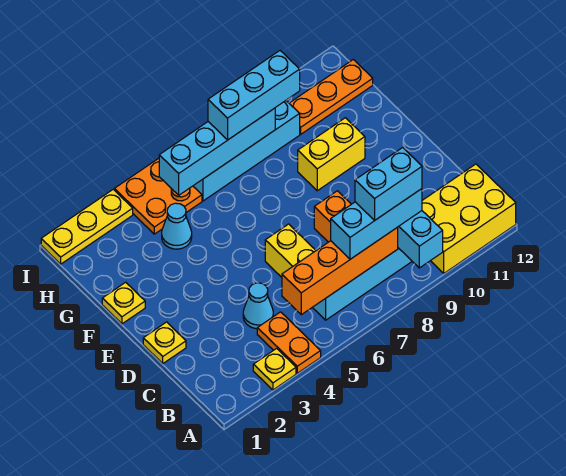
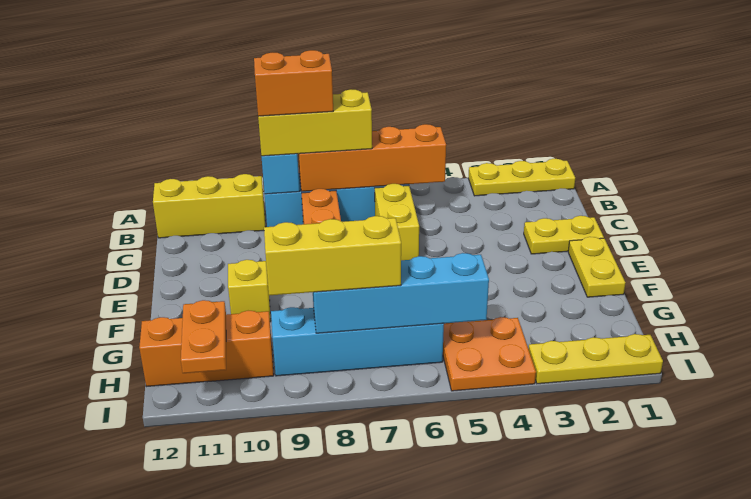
yellow 1x1 plate [253,348,296,390] -> yellow 1x3 plate [468,159,575,196]
orange 1x2 plate [257,312,321,373] -> orange 1x2 plate moved to [181,300,226,373]
yellow 2x3 brick [422,164,516,273] -> yellow 1x3 brick [153,174,265,238]
cyan 1x3 brick [331,189,422,259] -> yellow 1x3 brick [258,89,372,156]
cyan 1x2 brick [355,147,422,220] -> orange 1x2 brick [254,50,333,116]
cyan 1x1 cone [243,283,273,329] -> none
yellow 1x1 plate [143,322,186,363] -> yellow 1x2 plate [524,216,604,254]
yellow 1x1 plate [102,282,145,324] -> yellow 1x2 plate [568,237,625,297]
yellow 1x2 brick [298,118,365,191] -> yellow 1x1 brick [228,260,271,322]
cyan 1x1 cone [162,203,192,249] -> none
cyan 1x3 brick [208,51,300,140] -> yellow 1x3 brick [264,216,401,295]
orange 1x3 plate [289,59,373,134] -> orange 1x3 brick [139,311,274,387]

